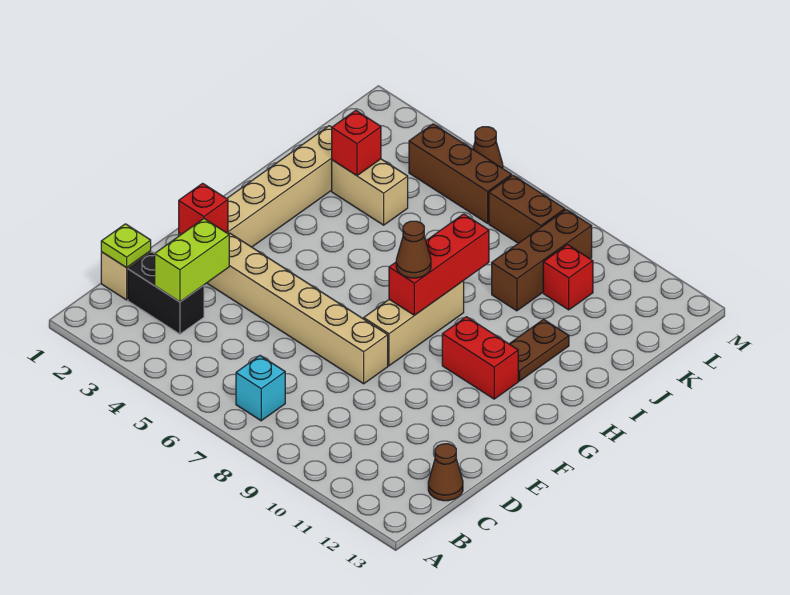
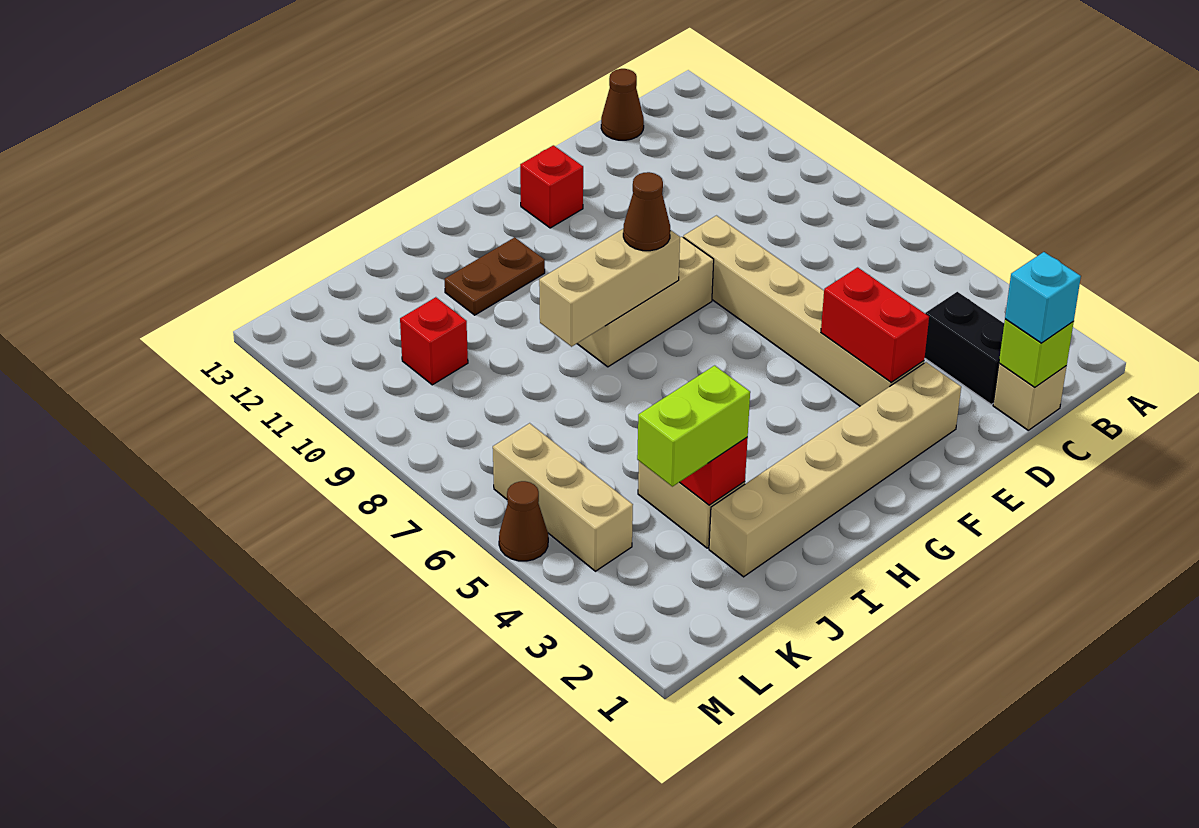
cyan 1x1 brick [236,356,285,421] -> cyan 1x1 brick moved to [1005,252,1081,343]
lime 1x1 plate [101,224,151,268] -> lime 1x1 brick [999,319,1074,387]
lime 1x2 brick [155,219,229,302] -> lime 1x2 brick moved to [637,366,750,487]
red 1x1 brick [179,183,228,234] -> red 1x1 brick moved to [520,145,583,228]
red 1x3 brick [389,214,489,315] -> tan 1x3 brick [539,229,680,347]
red 1x2 brick [442,317,518,399] -> red 1x2 brick moved to [821,267,929,382]
brown 1x3 brick [492,210,592,311] -> none
brown 1x3 brick [409,124,512,223] -> tan 1x3 brick [493,423,633,571]
brown 1x2 brick [489,175,565,243] -> none

